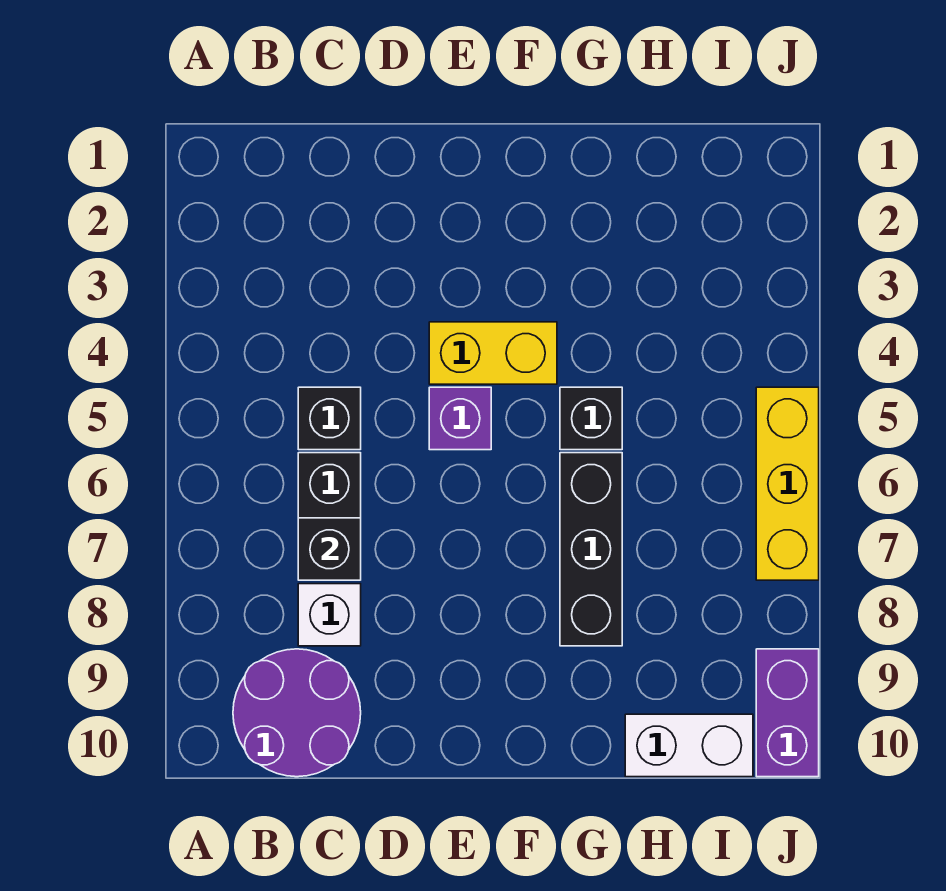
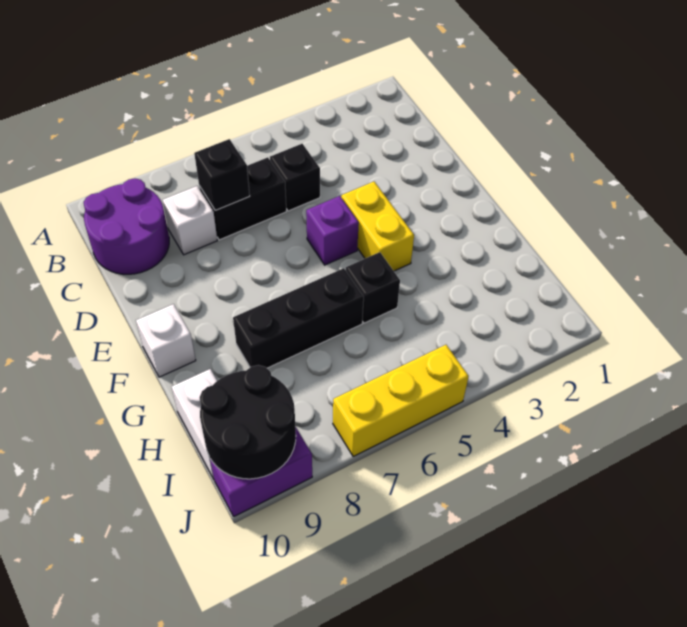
none -> white 1x1 brick [136,304,196,377]
none -> black 2x2 round brick [200,365,296,479]

